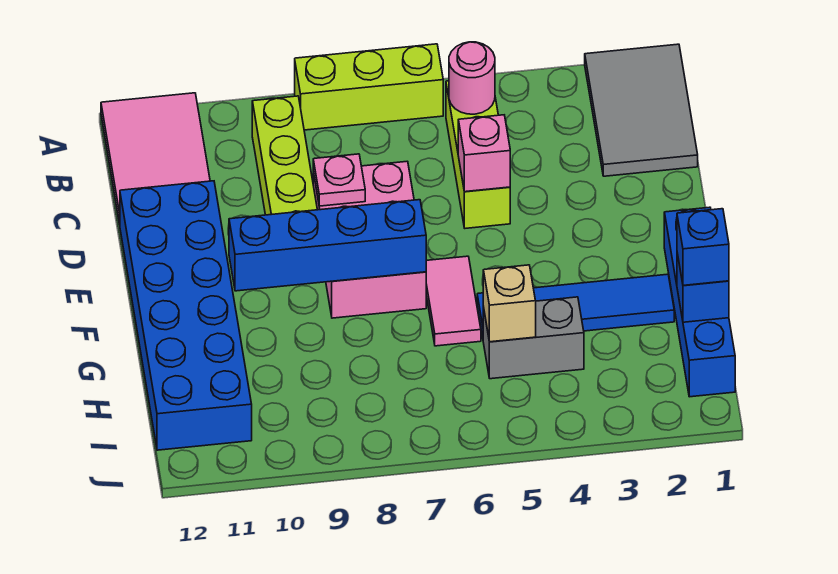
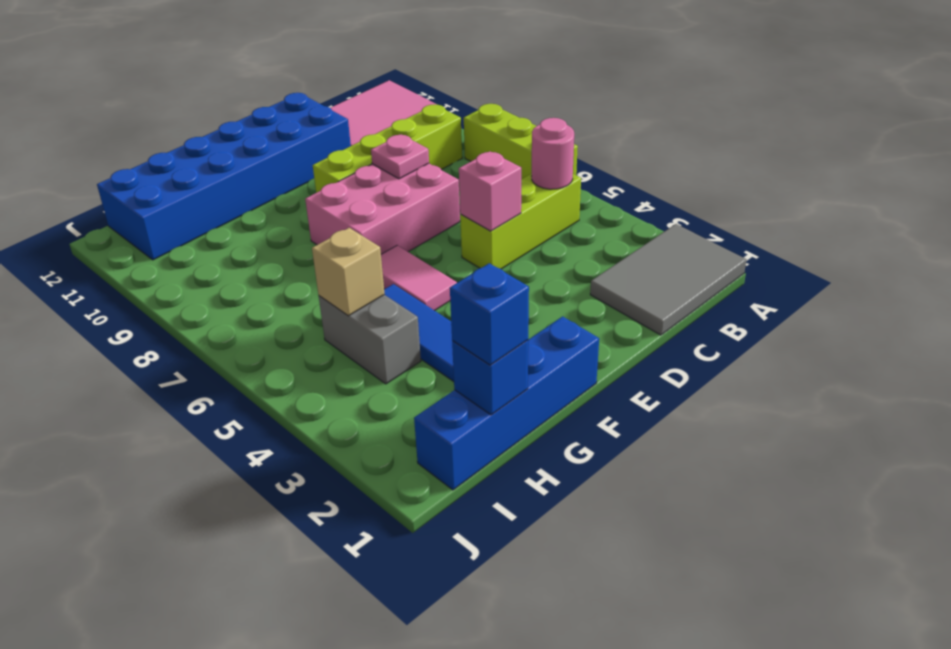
pink 1x2 tile [426,256,481,346] -> pink 1x2 tile turned to [381,245,457,311]
blue 1x4 brick [229,200,426,291] -> none

